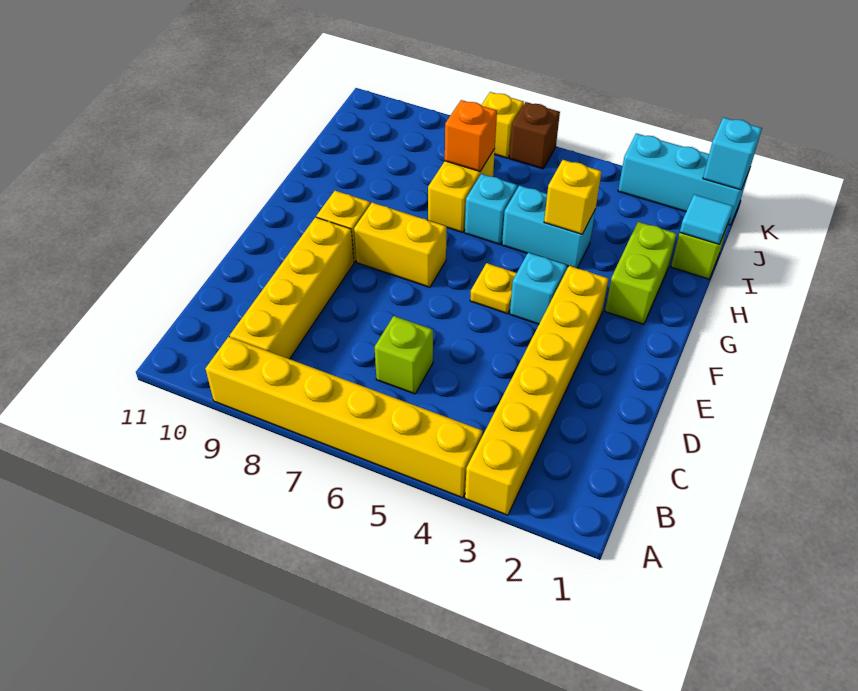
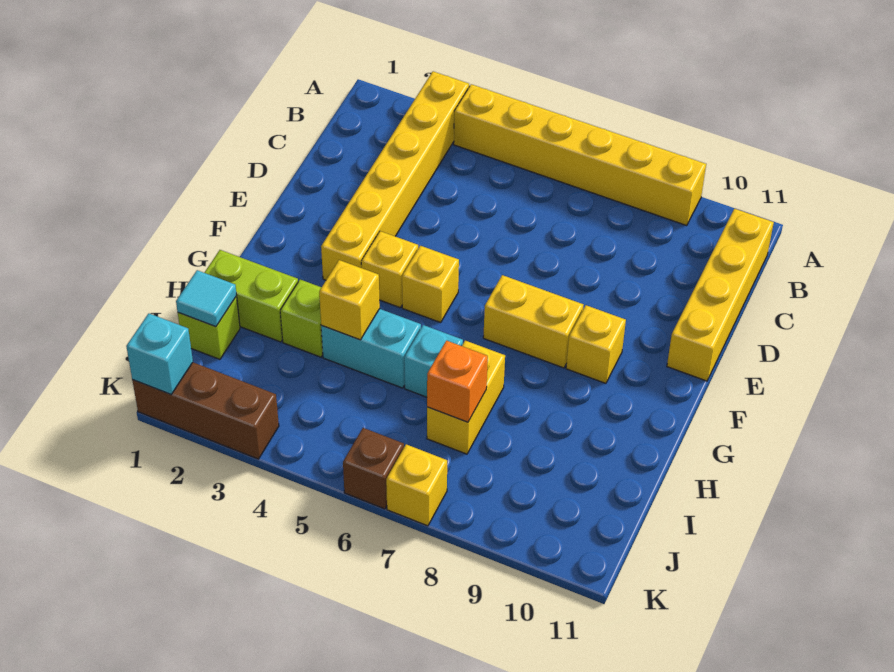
yellow 1x4 brick [230,217,354,359] -> yellow 1x4 brick moved to [667,209,774,381]
lime 1x1 brick [375,316,433,394] -> lime 1x1 brick moved to [280,280,323,357]
cyan 1x1 brick [510,253,567,324] -> yellow 1x1 brick [361,231,418,307]
yellow 1x1 plate [470,263,517,314] -> yellow 1x1 brick [402,246,459,322]
lime 1x2 brick [605,222,677,324] -> lime 1x2 brick turned to [204,250,298,342]
cyan 1x3 brick [618,133,749,225] -> brown 1x3 brick [132,362,279,459]

